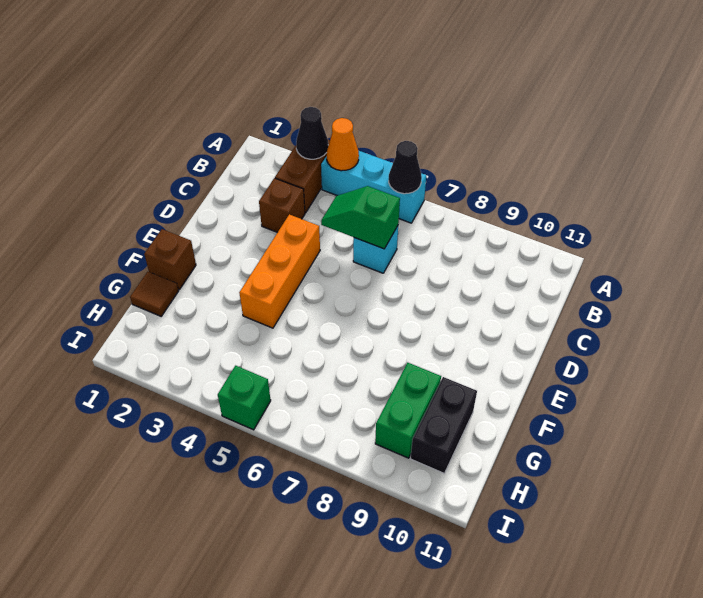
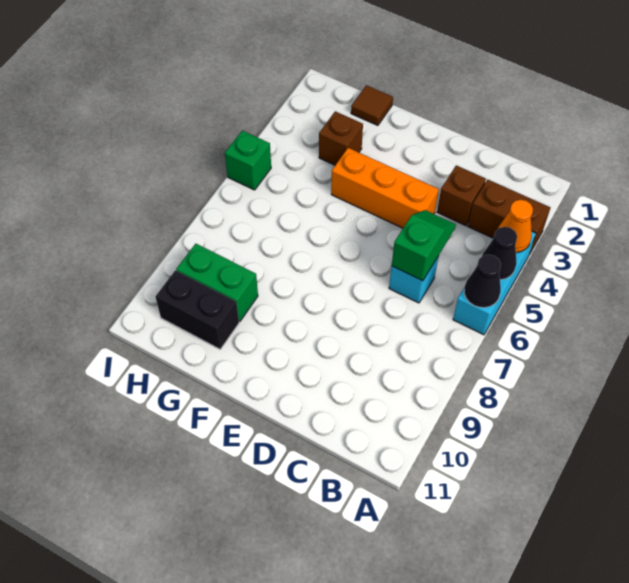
black 1x1 cone [296,107,328,159] -> black 1x1 cone moved to [482,227,517,280]
brown 1x1 brick [144,229,196,290] -> brown 1x1 brick moved to [319,111,363,165]

